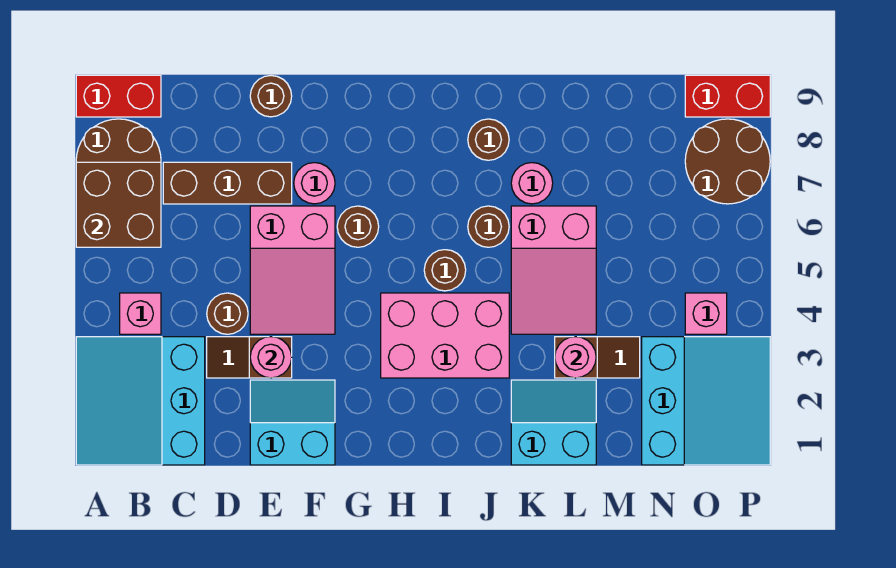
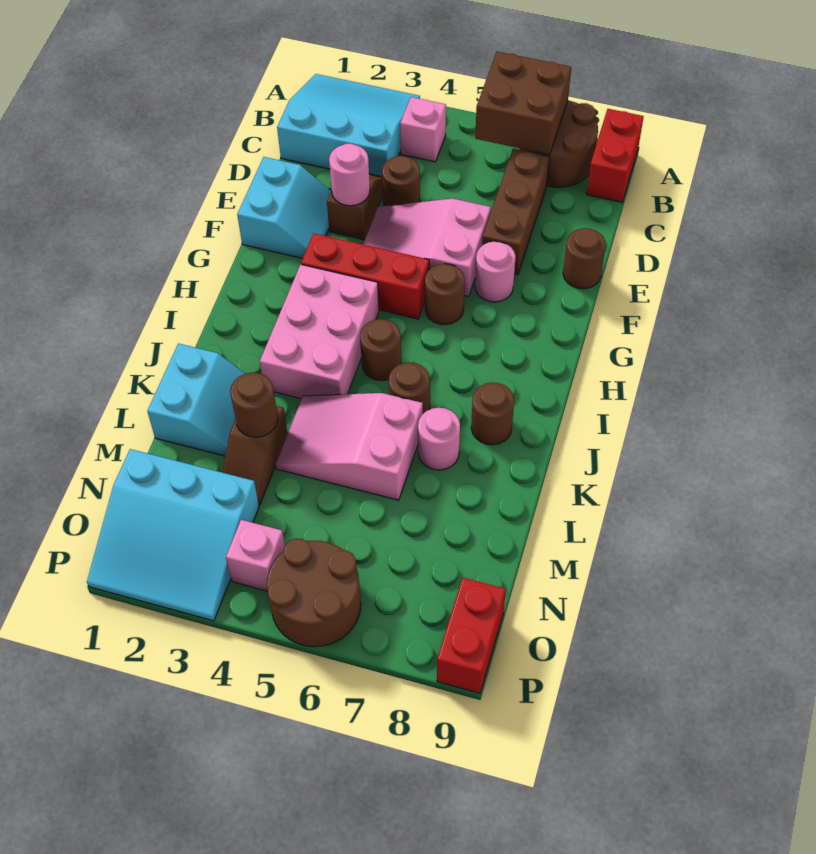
none -> red 1x3 brick [301,233,429,319]
pink 1x1 round brick [555,337,596,378] -> brown 1x1 round brick [230,373,278,437]
brown 2x2 round brick [685,119,770,204] -> brown 2x2 round brick moved to [267,539,361,647]

